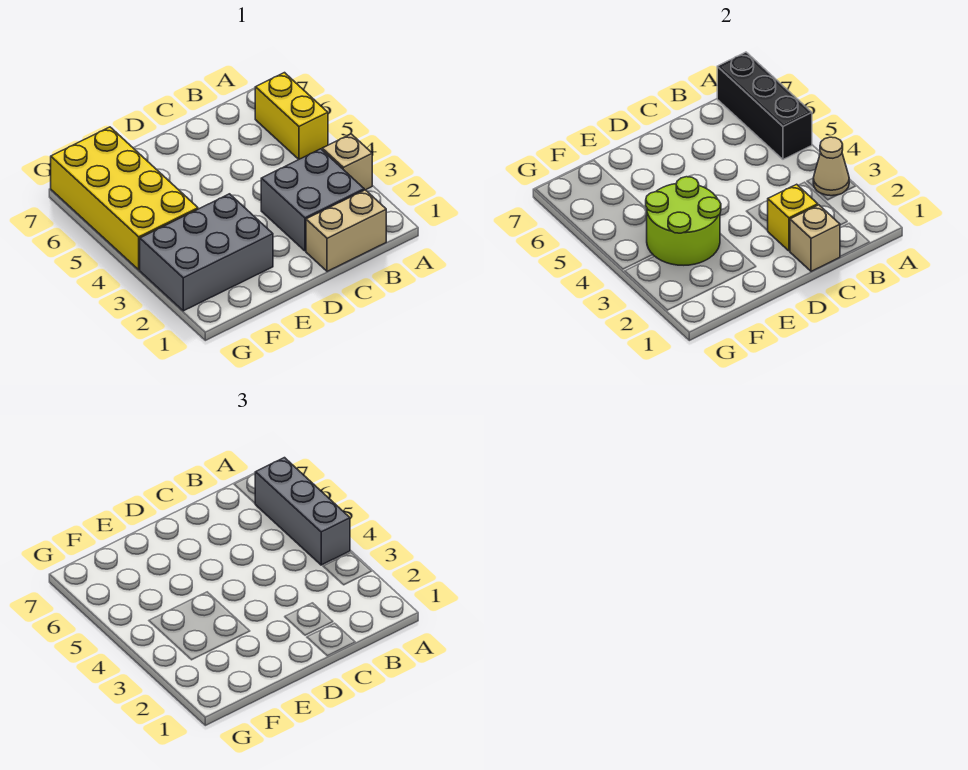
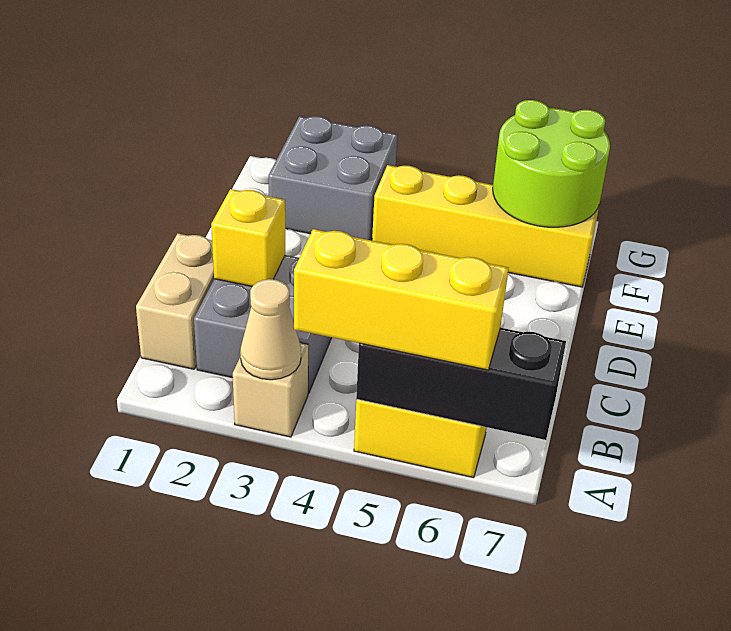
grey 1x3 brick [255,458,350,565] -> yellow 1x3 brick [294,229,509,370]
tan 1x1 brick [790,205,840,271] -> none
grey 2x3 brick [140,194,273,311] -> grey 2x2 brick [269,116,398,240]
lime 2x2 round brick [646,177,721,265] -> lime 2x2 round brick moved to [493,100,610,227]
yellow 2x4 brick [51,127,198,270] -> yellow 1x4 brick [372,165,599,287]

